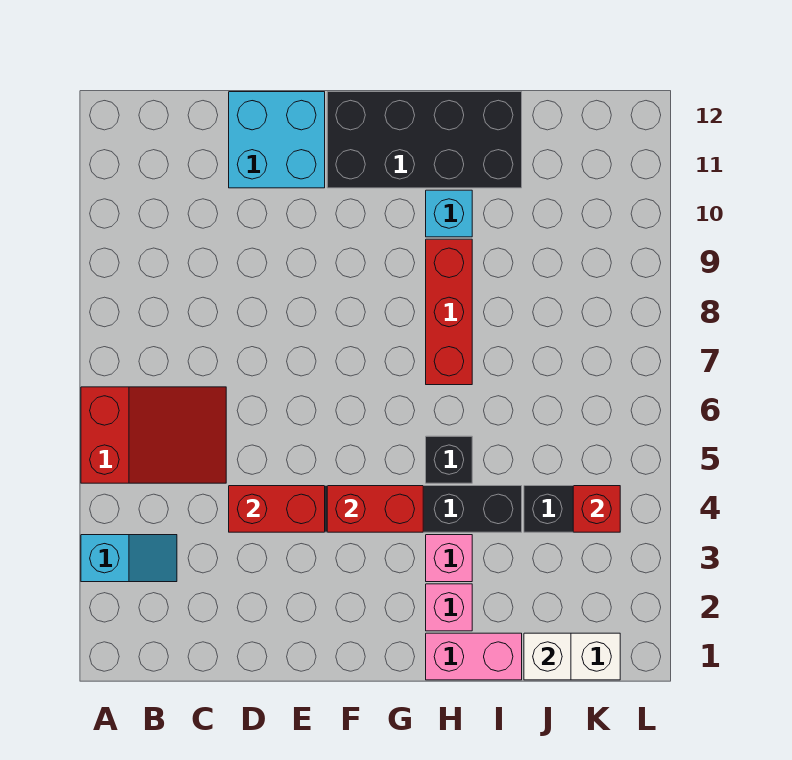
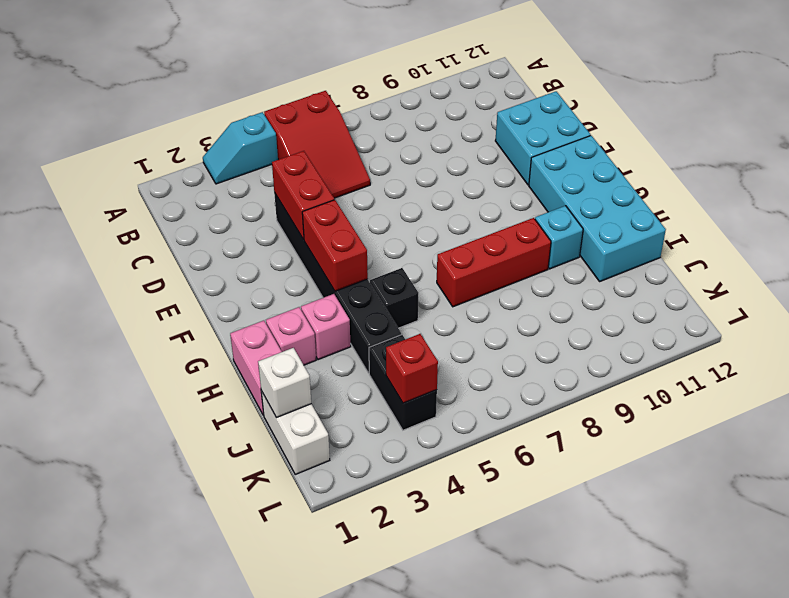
cyan 1x2 slope [81,535,177,582] -> cyan 1x2 slope turned to [203,112,278,184]
black 2x4 brick [327,92,522,188] -> cyan 2x4 brick [529,136,666,281]

